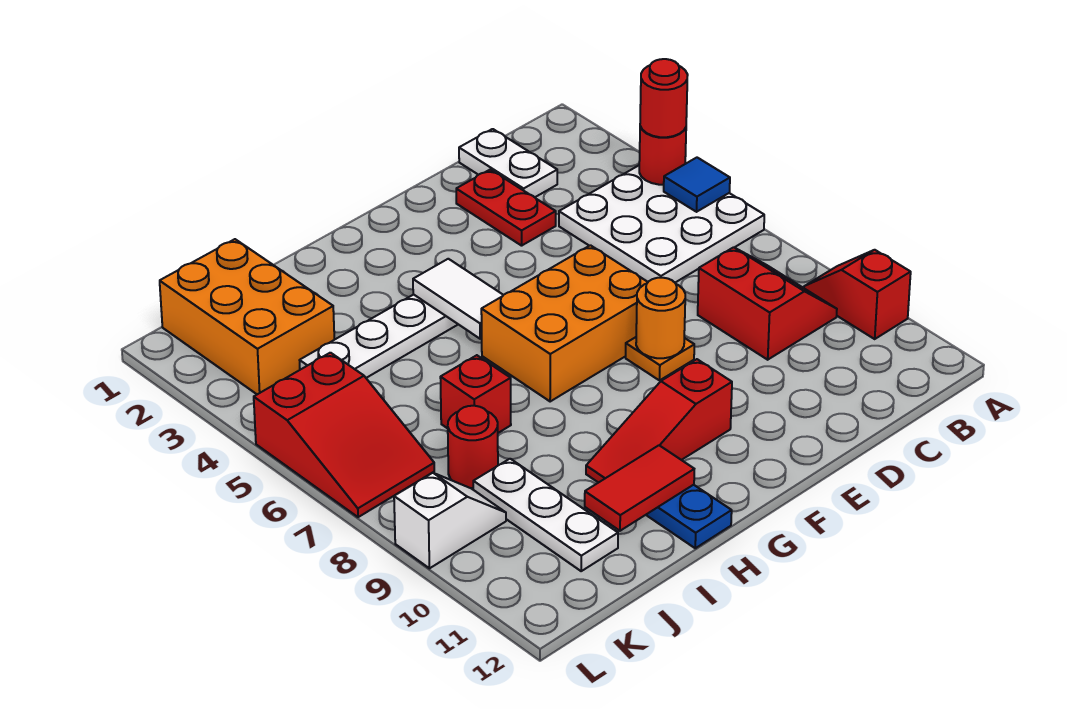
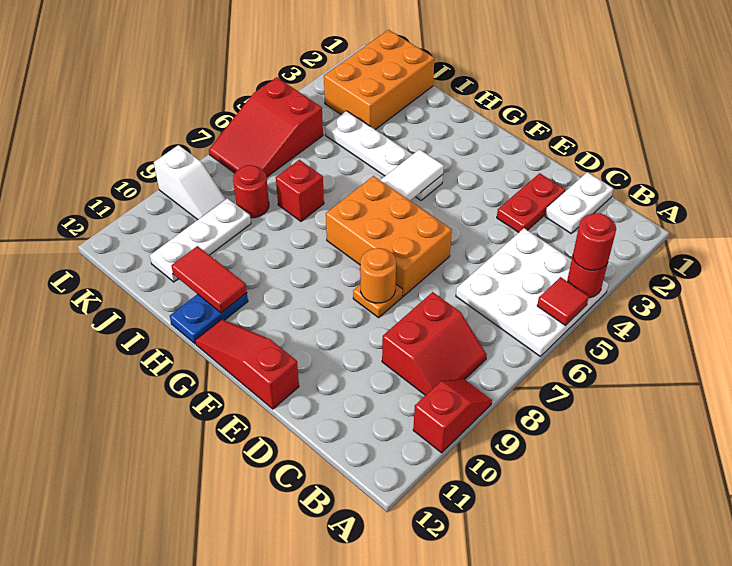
blue 1x1 tile [664,158,730,212] -> red 1x1 tile [537,277,589,326]
red 1x3 slope [586,359,732,483] -> red 1x3 slope moved to [195,319,299,409]

